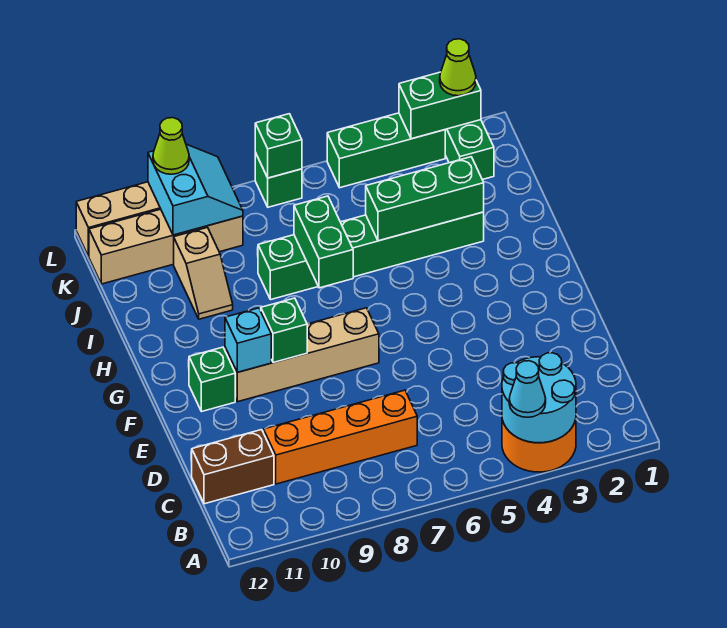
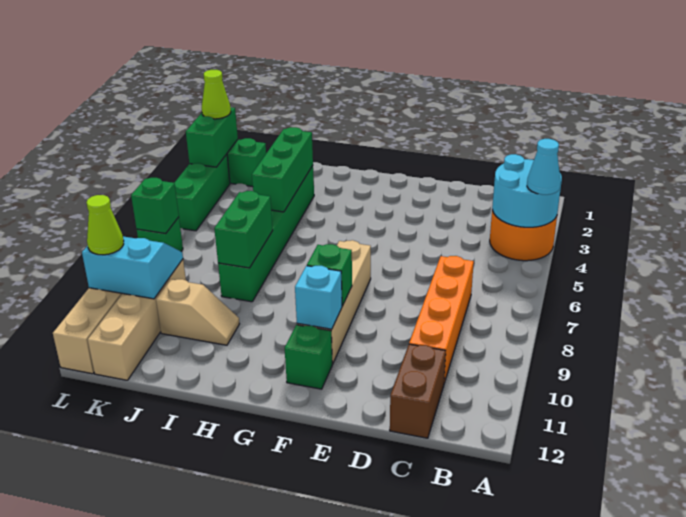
green 1x2 brick [294,196,353,288] -> green 1x2 brick turned to [214,191,273,268]

